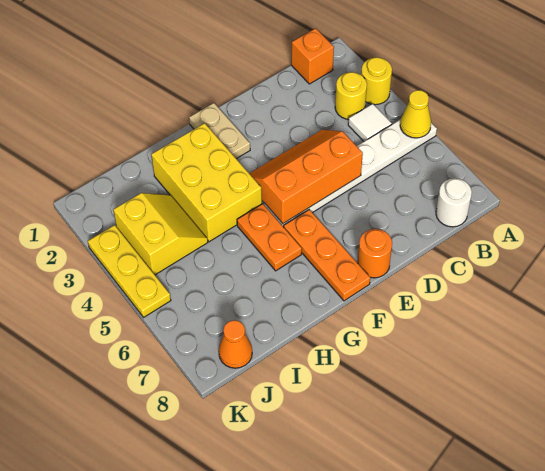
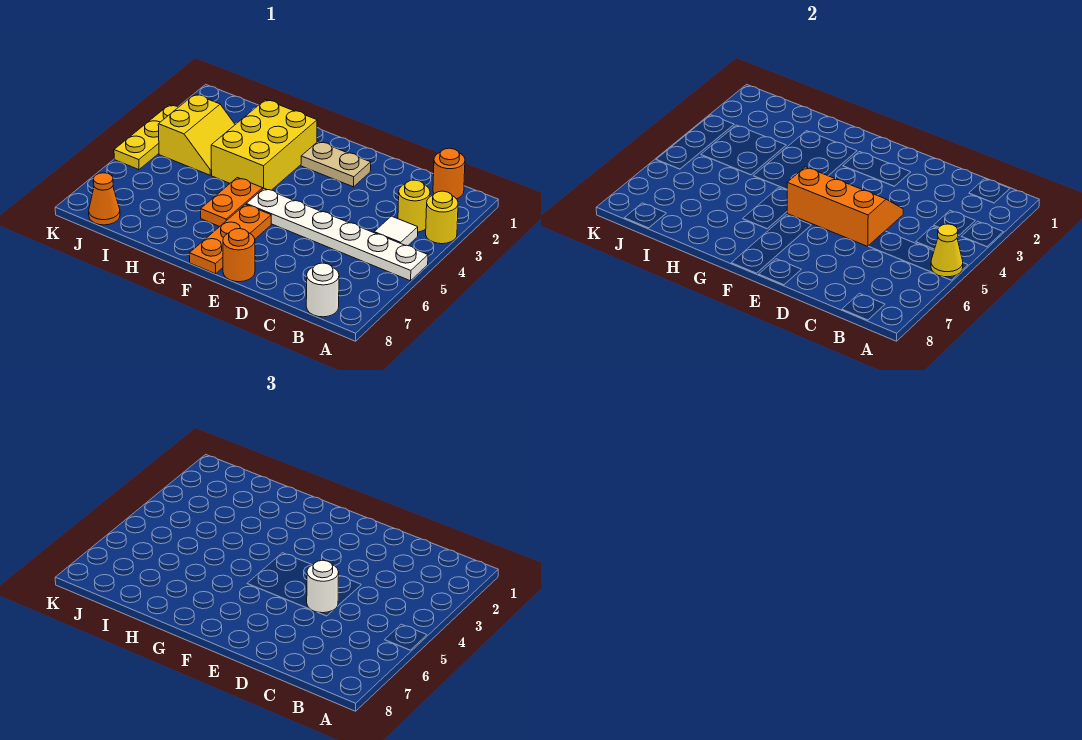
orange 1x1 brick [292,28,334,84] -> orange 1x1 round brick [433,148,465,199]
none -> white 1x1 round brick [307,560,339,613]
tan 1x2 plate [189,103,250,159] -> tan 1x2 plate turned to [301,141,371,187]

